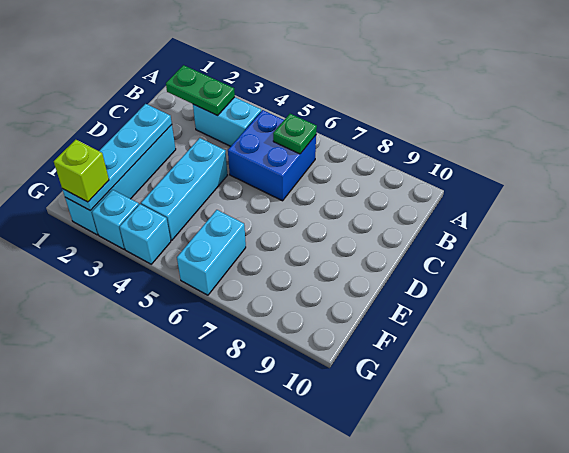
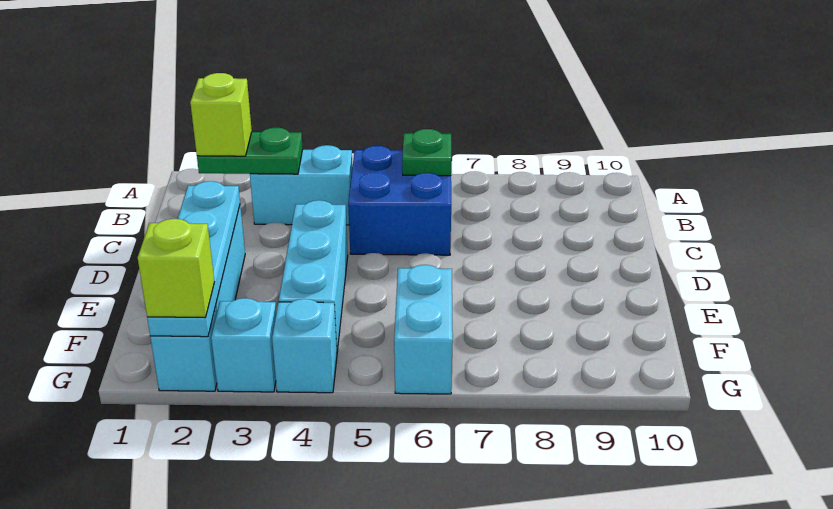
none -> lime 1x1 brick [190,73,252,156]

